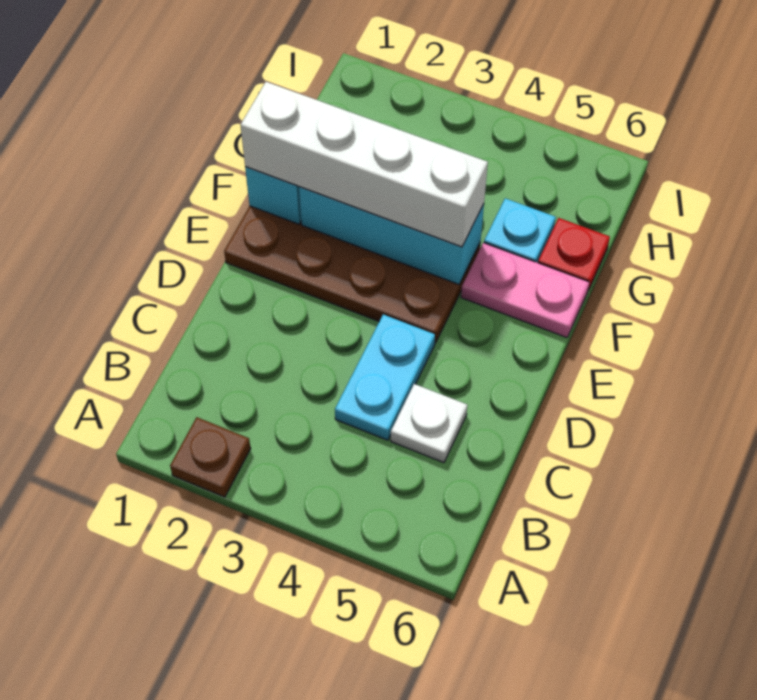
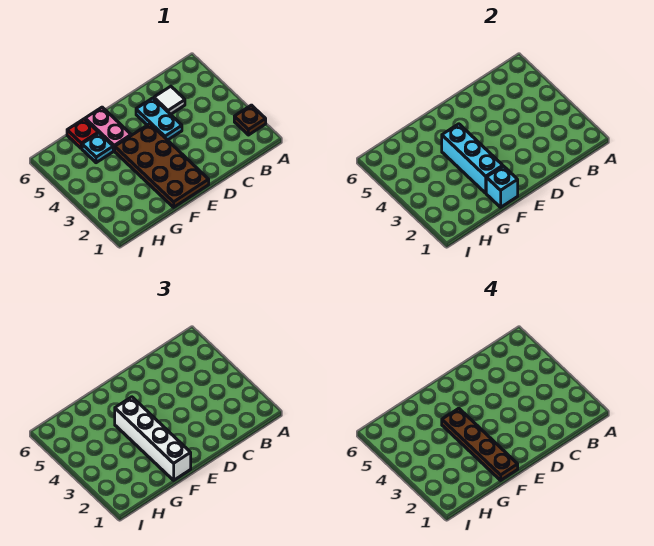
cyan 1x2 plate [335,315,435,440] -> cyan 1x2 plate turned to [136,98,182,140]
white 1x1 plate [391,384,467,463] -> white 1x1 tile [154,86,185,114]
none -> brown 1x4 plate [442,408,518,480]

